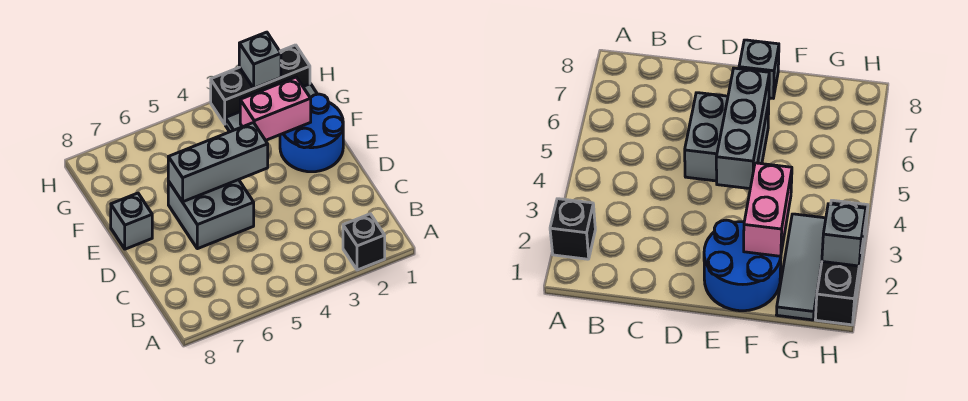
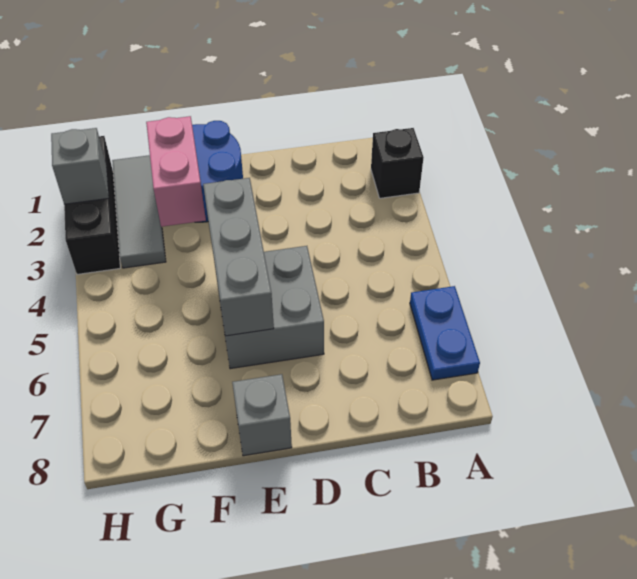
none -> blue 1x2 plate [410,286,480,380]

